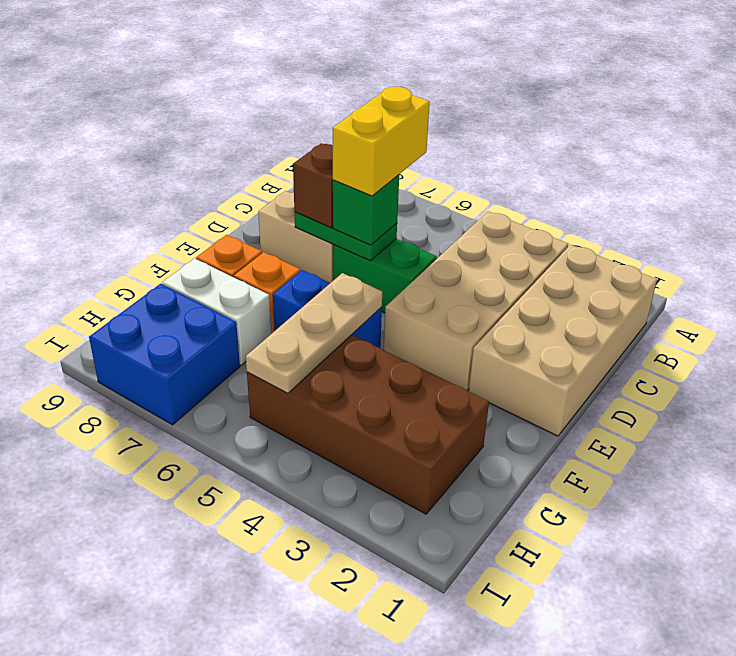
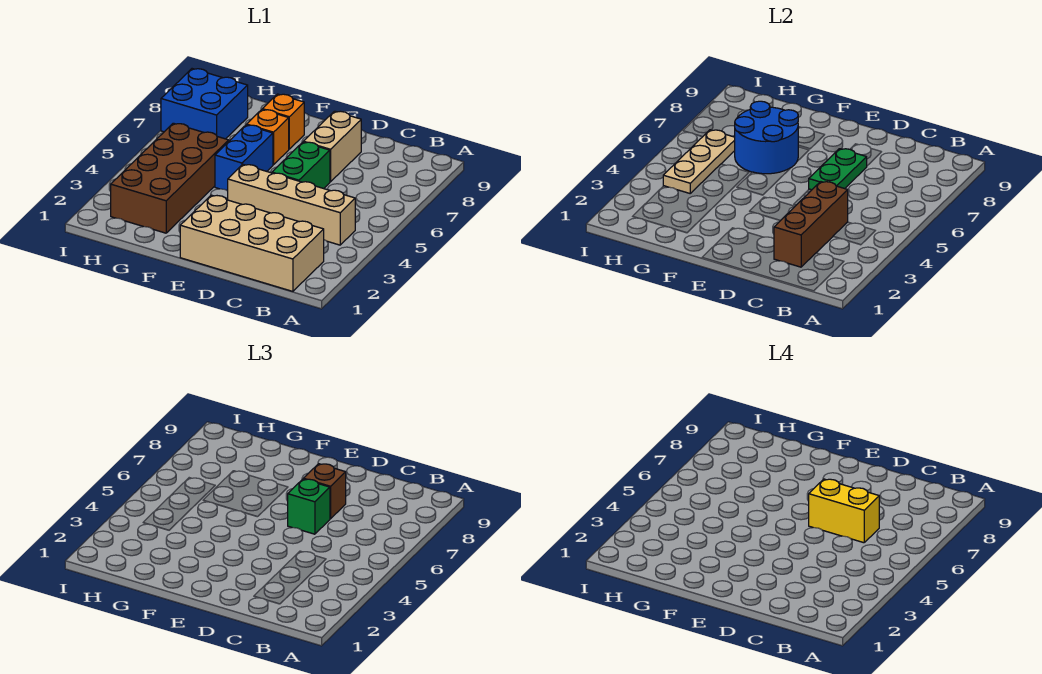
tan 2x4 brick [384,211,568,391] -> tan 1x4 brick [228,165,355,245]
none -> brown 1x3 brick [774,182,848,267]
tan 1x3 plate [246,273,382,393] -> tan 1x3 plate turned to [663,130,735,193]
none -> blue 2x2 round brick [735,101,798,174]
white 1x2 brick [162,259,271,365] -> none

